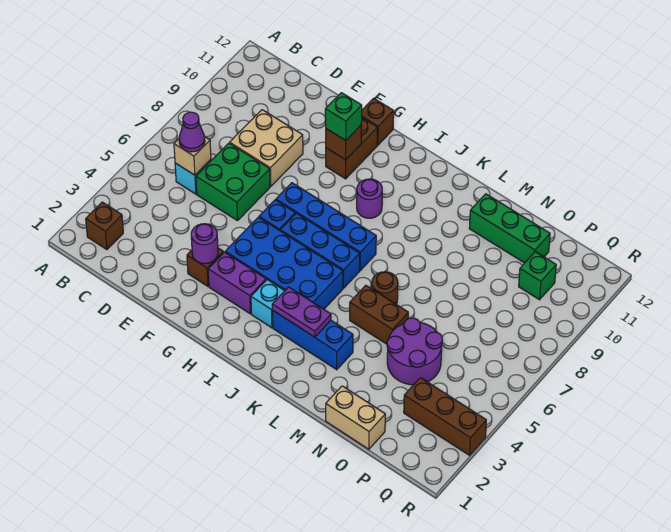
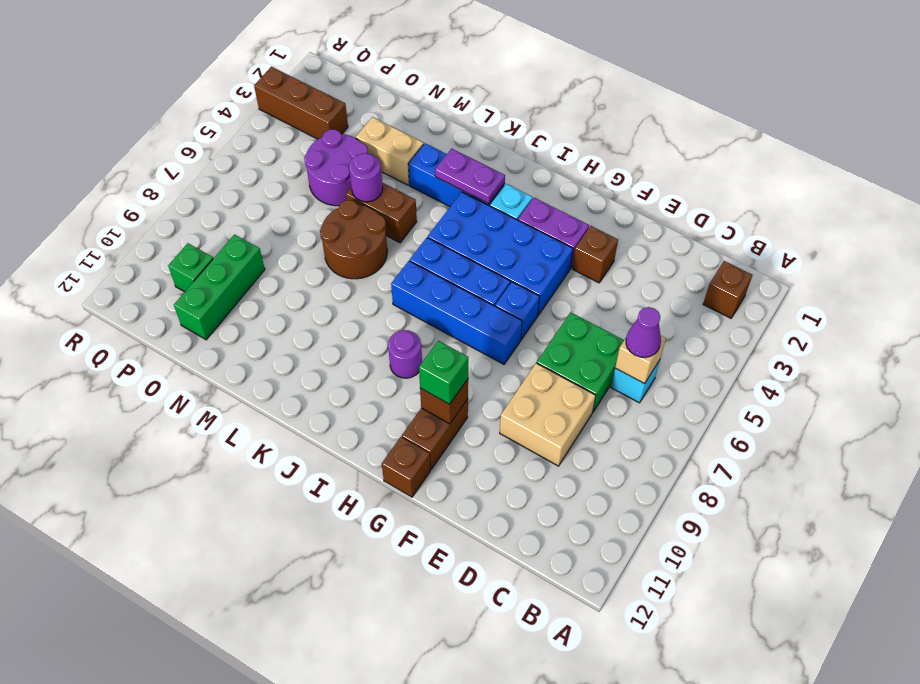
purple 1x1 round brick [191,224,218,264] -> purple 1x1 round brick moved to [349,153,383,202]
brown 1x1 round brick [372,272,398,305] -> brown 2x2 round brick [320,200,387,279]
green 1x3 brick [469,194,550,263] -> green 1x3 brick turned to [174,235,265,340]
tan 1x2 brick [326,386,385,449] -> tan 1x2 brick moved to [356,117,424,185]

